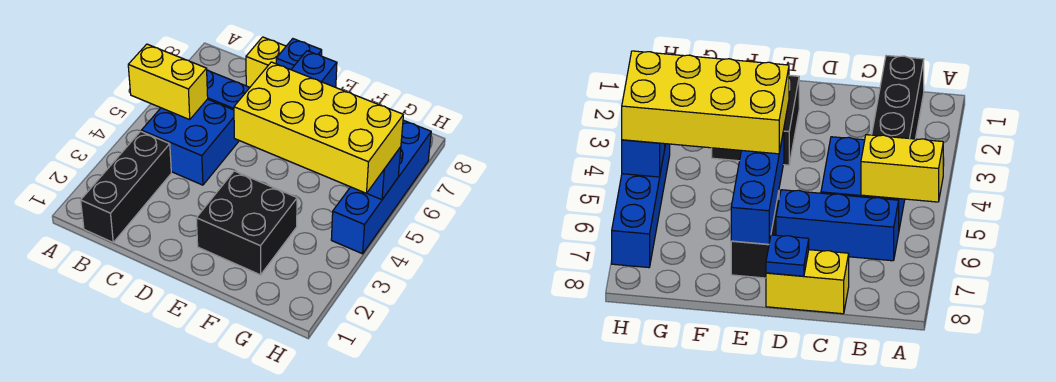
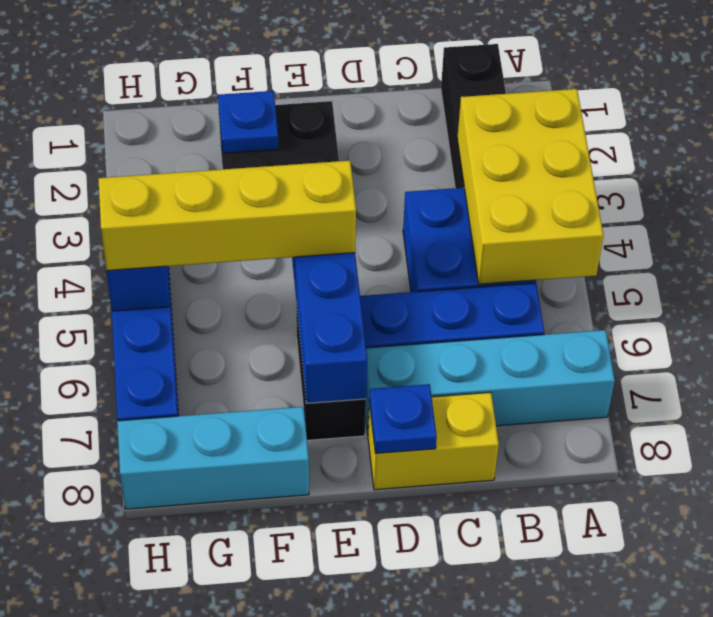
yellow 1x2 brick [128,44,208,120] -> yellow 2x3 brick [457,89,604,284]
none -> cyan 1x4 brick [366,330,615,433]
yellow 2x4 brick [234,62,403,193] -> yellow 1x4 brick [98,161,356,271]
none -> blue 1x1 plate [218,91,279,153]
none -> cyan 1x3 brick [117,407,309,509]

